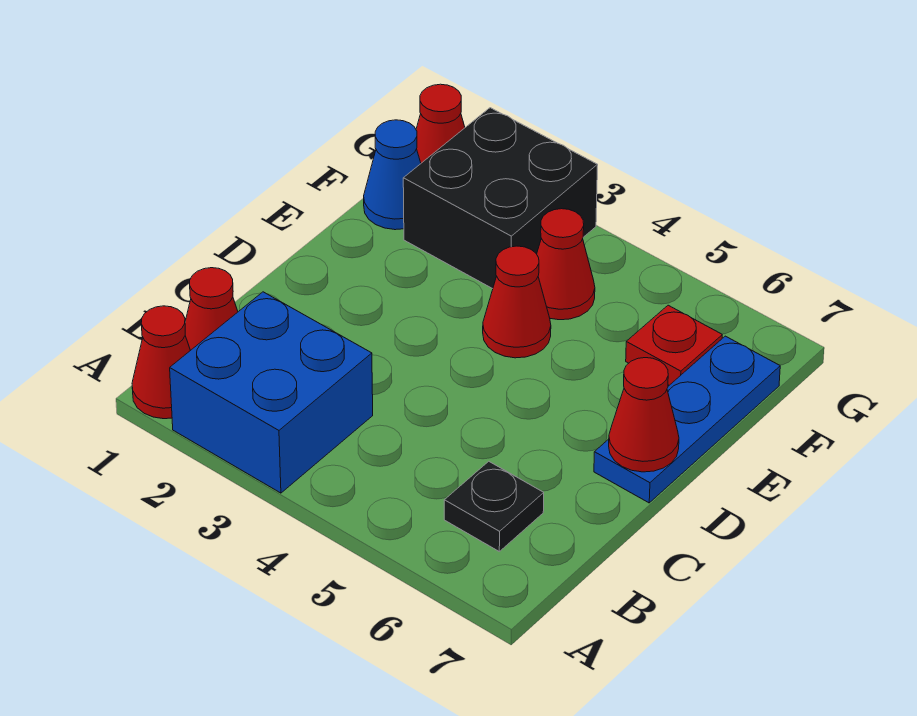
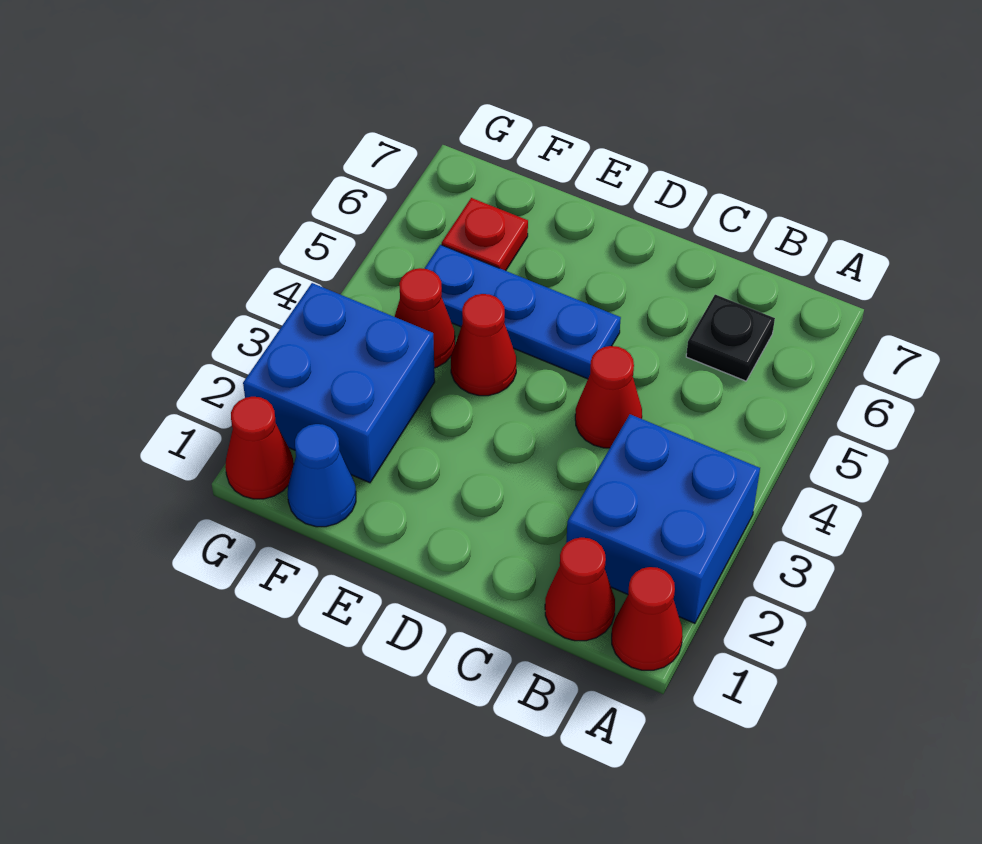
blue 1x3 plate [594,336,780,503] -> blue 1x3 plate moved to [424,245,621,379]
red 1x1 cone [609,358,679,472] -> red 1x1 cone moved to [575,346,642,448]
black 2x2 brick [403,108,598,289] -> blue 2x2 brick [243,283,435,483]

